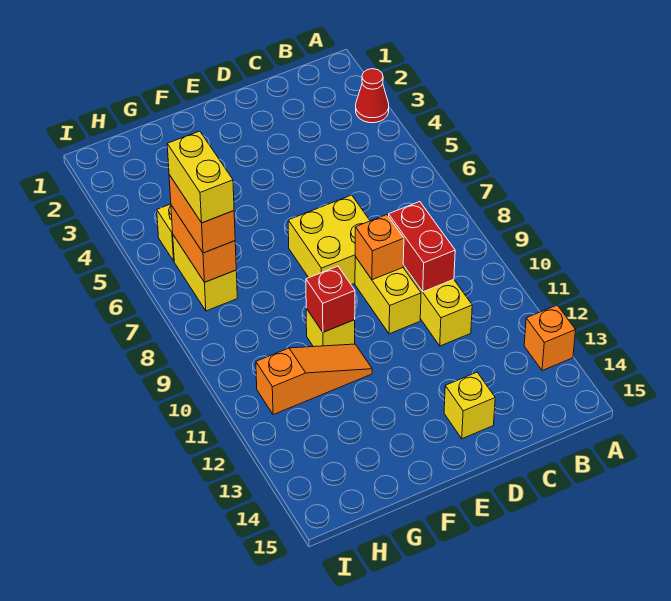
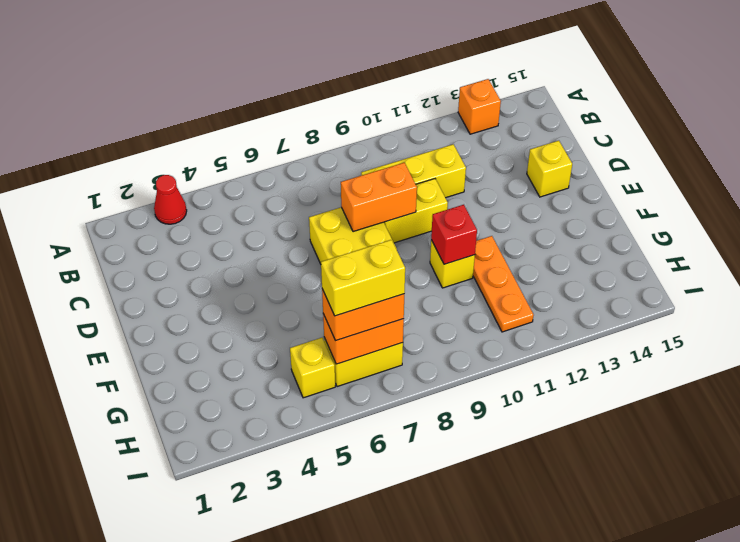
red 1x2 brick [389,202,455,292] -> none
orange 1x1 brick [355,215,404,280] -> orange 1x2 brick [341,163,417,232]
orange 1x3 slope [256,344,372,415] -> orange 1x3 plate [473,236,534,332]

